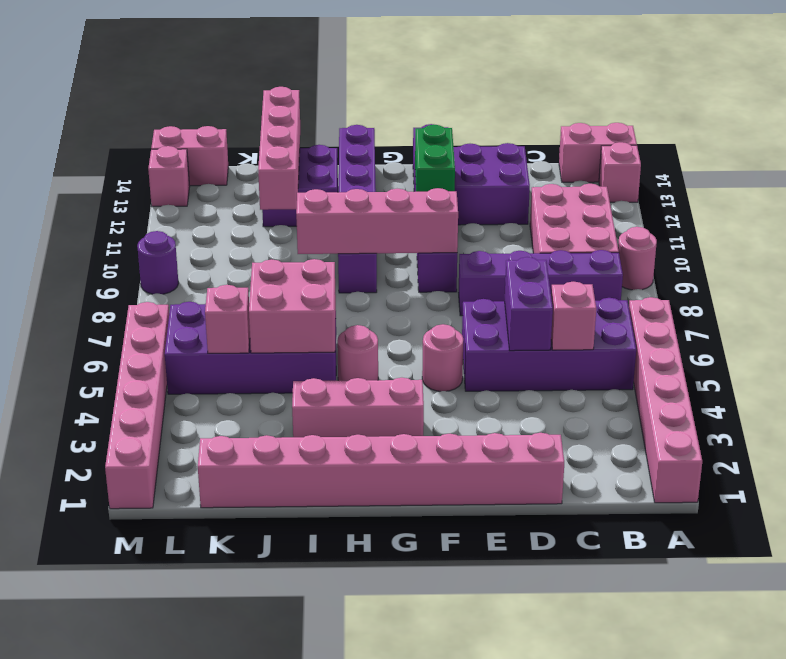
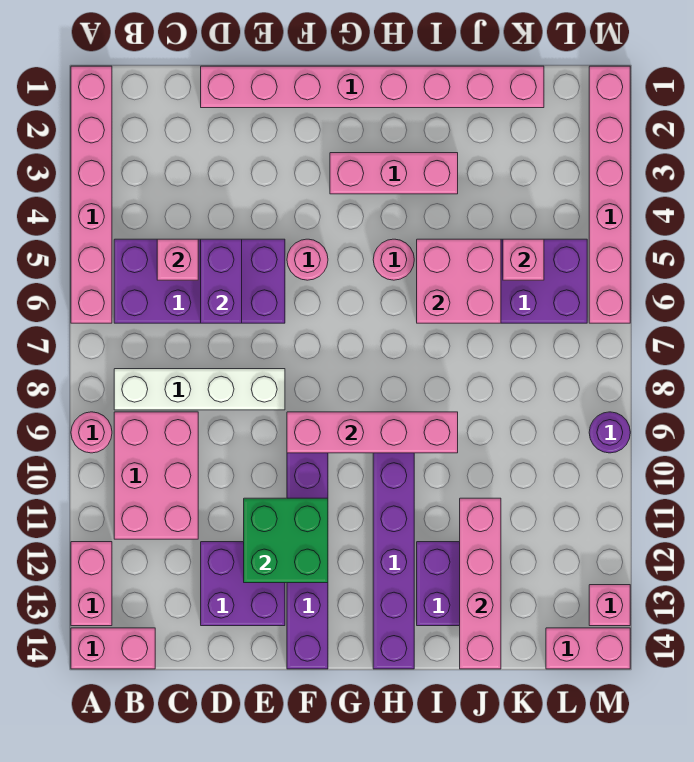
pink 1x1 brick [599,142,641,202] -> pink 1x2 brick [71,542,112,626]
purple 1x4 brick [459,250,623,316] -> white 1x4 brick [114,369,285,410]
green 1x2 brick [415,125,455,192] -> green 2x2 brick [244,498,328,583]

